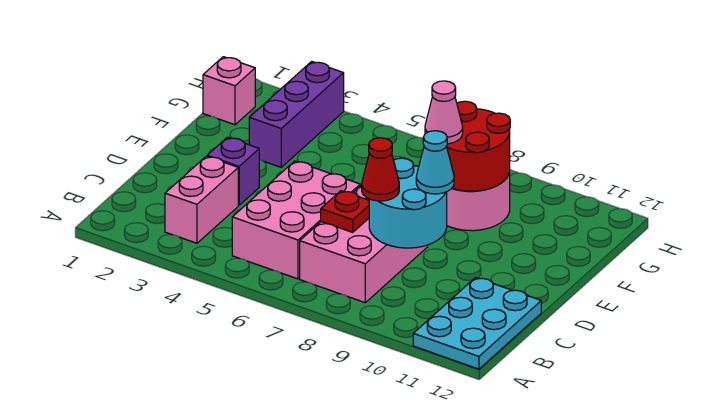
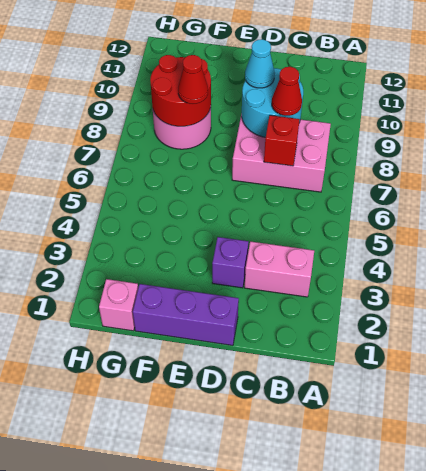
cyan 2x3 plate [413,277,541,369] -> none
pink 2x3 brick [232,161,360,279] -> none
red 1x1 plate [321,191,369,232] -> red 1x1 brick [264,115,300,166]
purple 1x3 brick [249,61,344,167] -> purple 1x3 brick moved to [133,284,239,345]
pink 1x1 cone [425,81,463,144] -> red 1x1 cone [178,55,208,104]

